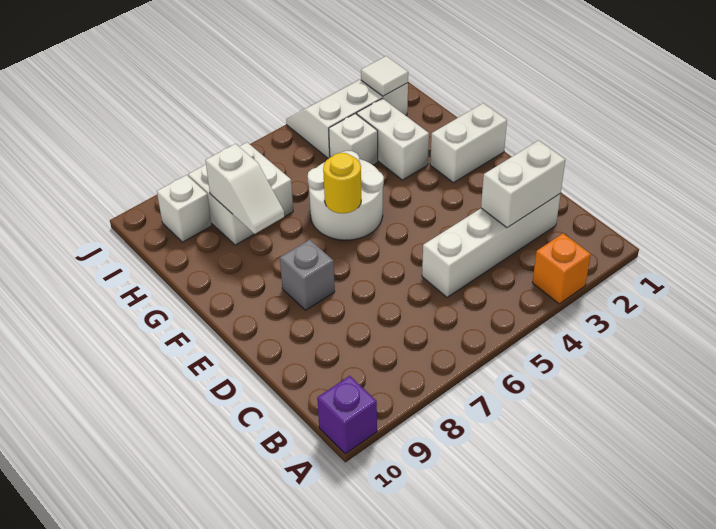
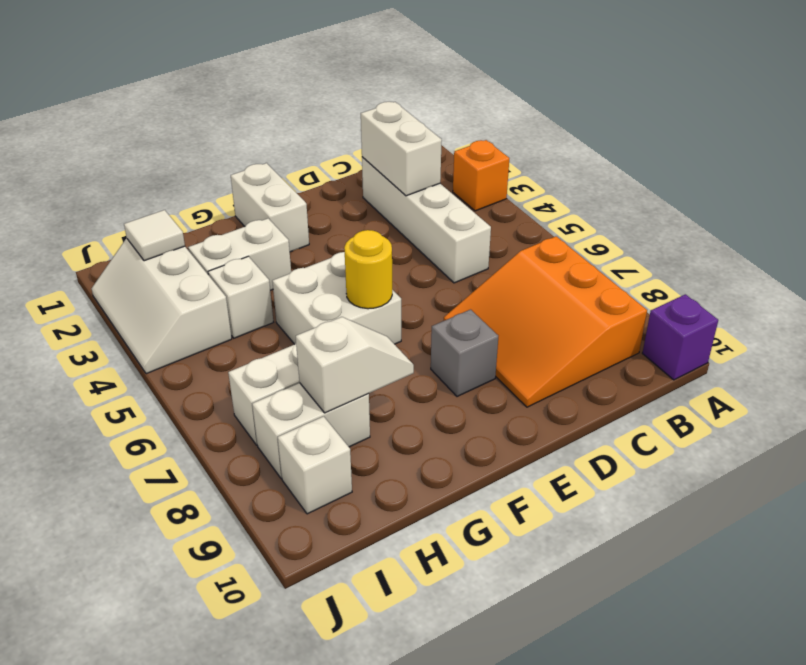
none -> orange 3x3 slope [444,236,647,407]
white 2x2 round brick [307,151,384,240] -> white 2x2 brick [272,252,401,344]

